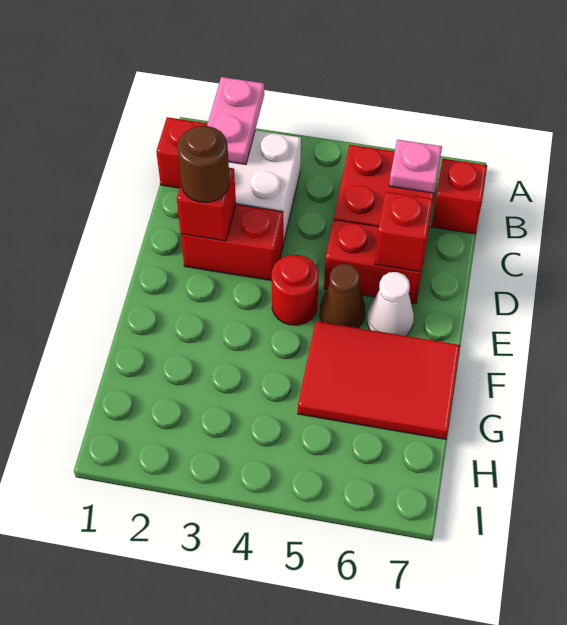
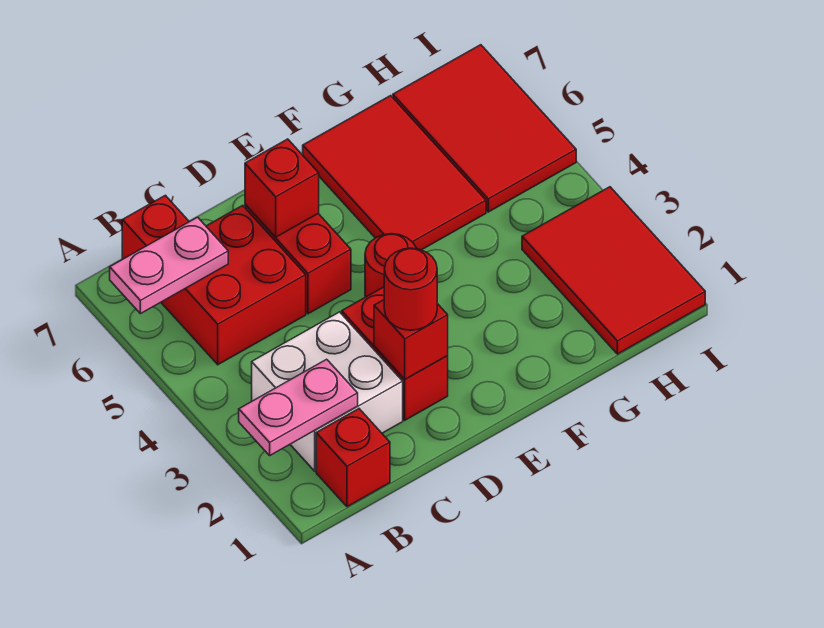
pink 1x1 plate [389,140,442,193] -> pink 1x2 plate [110,217,228,314]
brown 1x1 round brick [178,126,230,202] -> red 1x1 round brick [384,248,437,330]
brown 1x1 cone [319,264,365,328] -> none
white 1x1 cone [367,272,414,336] -> none
none -> red 2x3 tile [522,187,705,354]
none -> red 2x3 tile [393,45,576,212]

